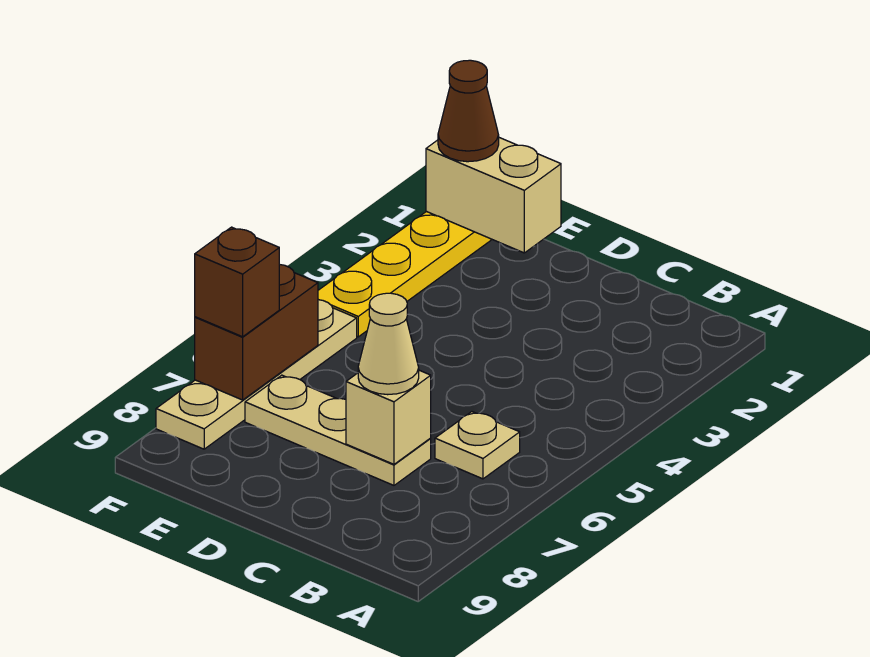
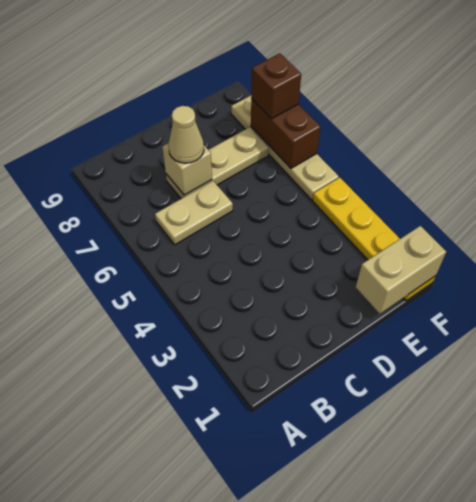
tan 1x1 plate [435,412,520,479] -> tan 1x2 plate [155,181,233,245]
brown 1x1 cone [438,60,499,162] -> none

